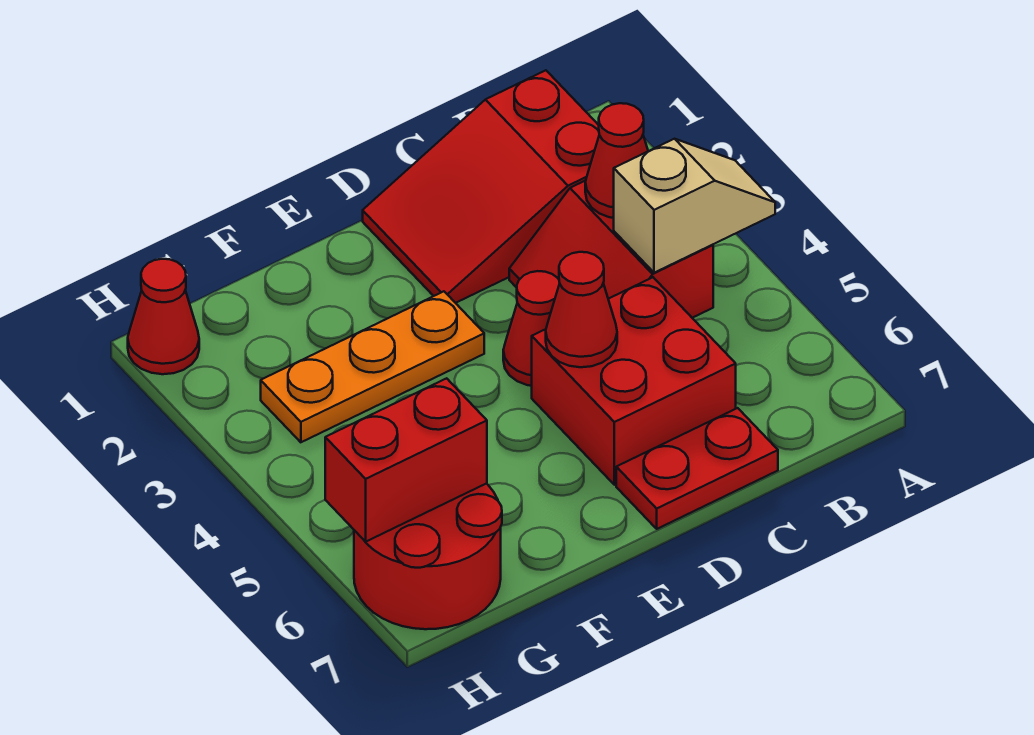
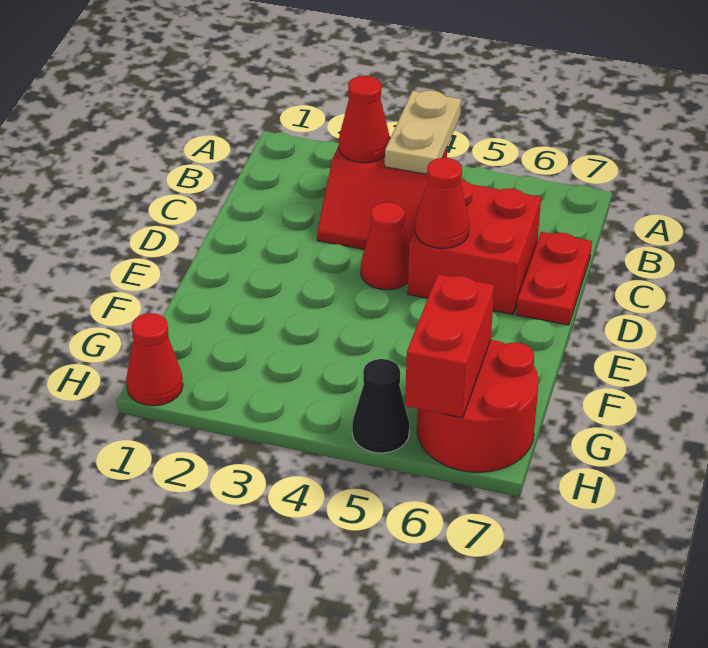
tan 1x2 slope [614,139,775,273] -> tan 1x2 plate [385,90,461,174]
red 2x3 slope [363,70,599,303] -> none
orange 1x3 plate [261,291,484,442] -> none
none -> black 1x1 cone [352,359,410,453]

